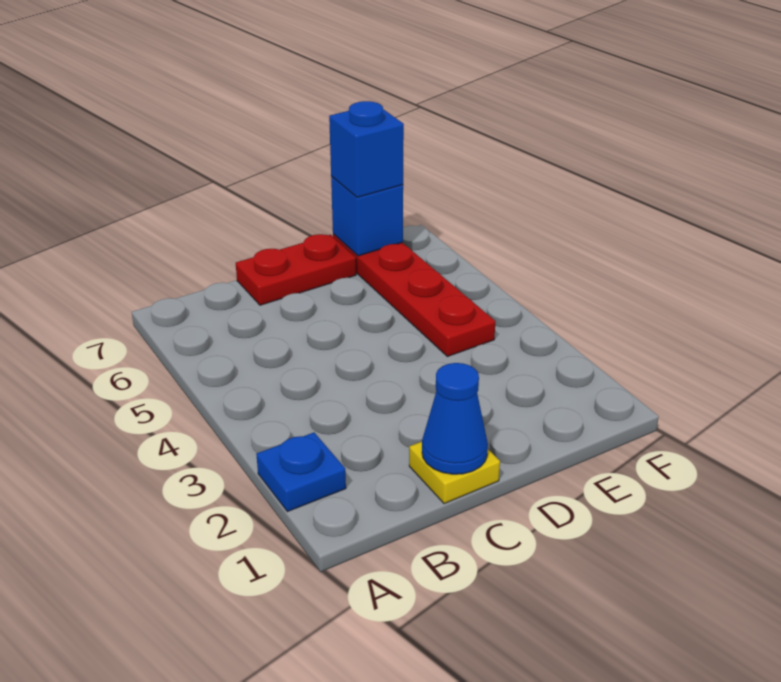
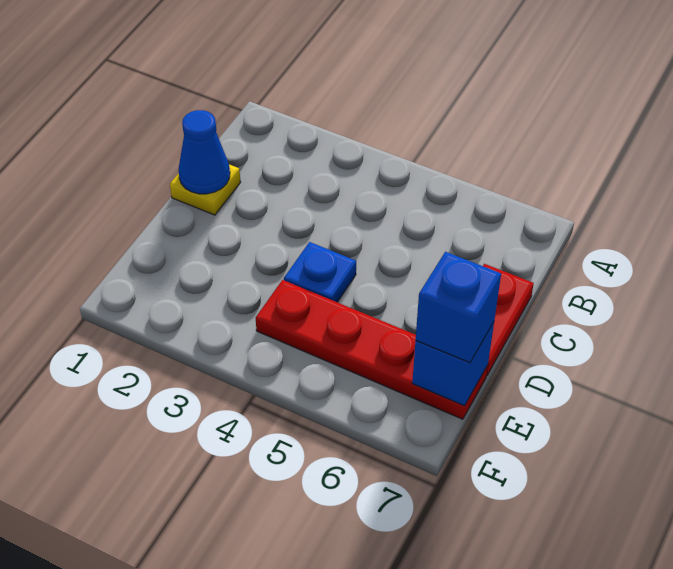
blue 1x1 plate [256,433,346,512] -> blue 1x1 plate moved to [284,242,356,302]

